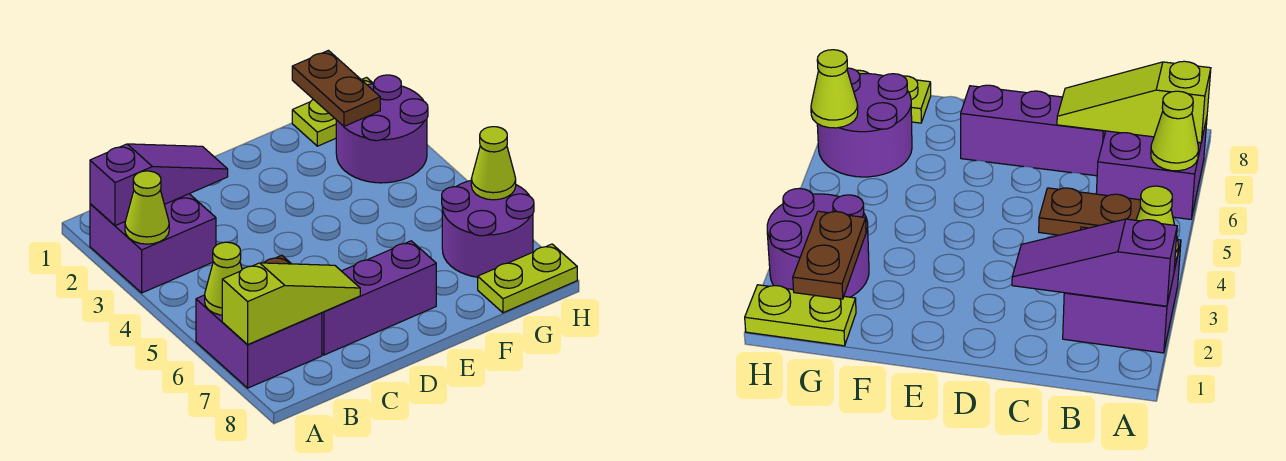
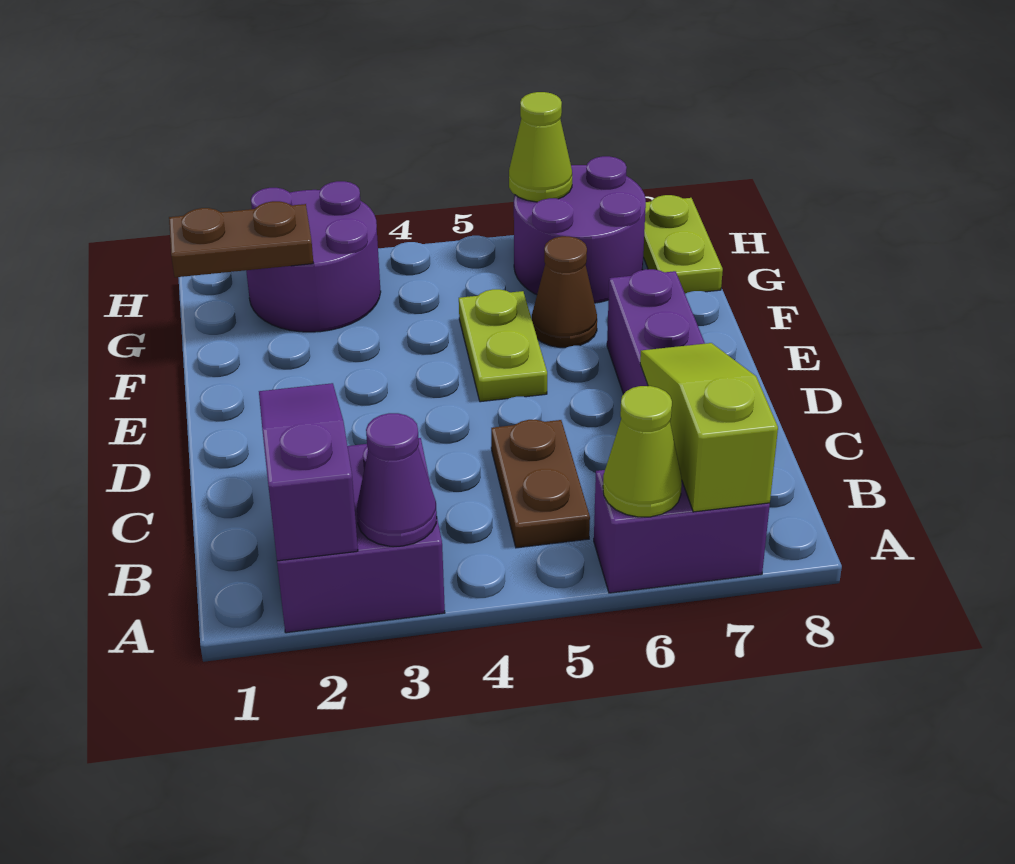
lime 1x1 cone [125,171,169,244] -> purple 1x1 cone [357,413,437,546]
purple 2x2 brick [196,295,322,388] -> purple 1x2 brick [594,470,770,593]
none -> brown 1x1 cone [532,236,597,348]
lime 1x2 plate [292,78,373,146] -> lime 1x2 plate moved to [459,289,547,402]

